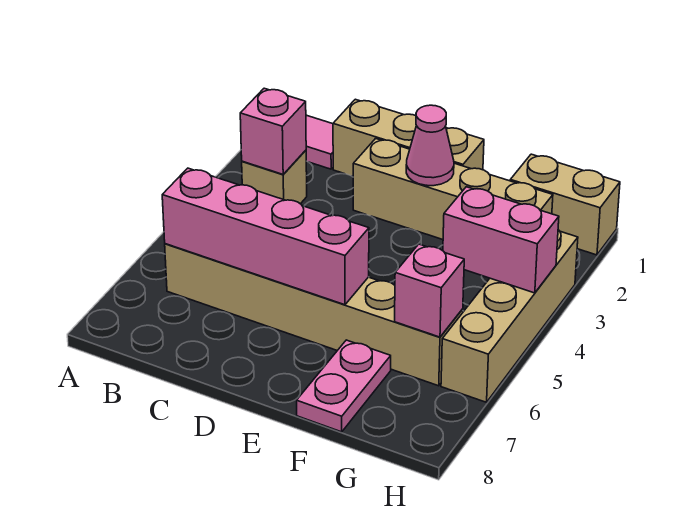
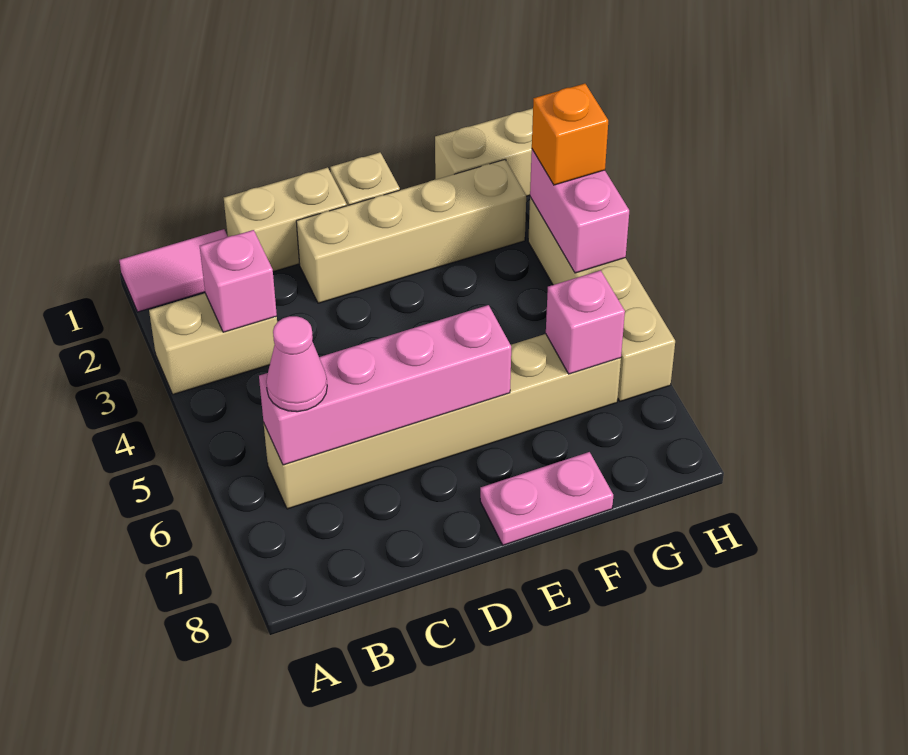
tan 1x1 brick [242,150,307,204] -> tan 1x2 brick [149,293,277,394]
pink 1x1 cone [406,105,454,186] -> pink 1x1 cone moved to [266,316,327,412]
pink 1x2 plate [297,340,391,432] -> pink 1x2 plate turned to [480,452,613,545]
pink 1x2 brick [443,187,559,293] -> pink 1x2 brick turned to [530,150,629,273]
none -> orange 1x1 brick [532,84,608,185]

